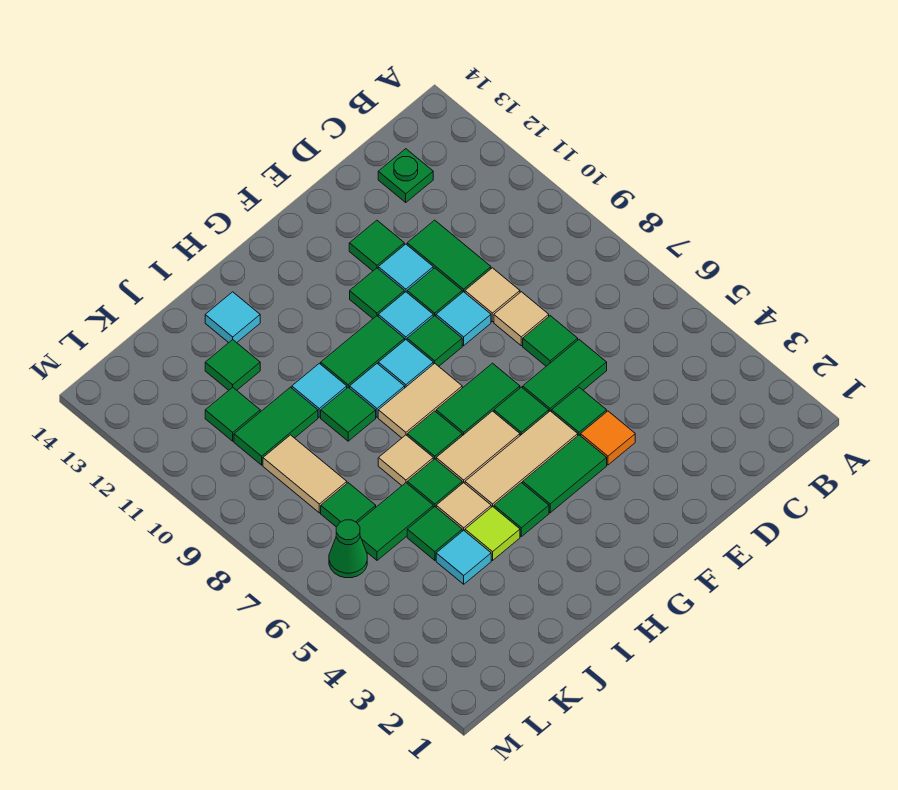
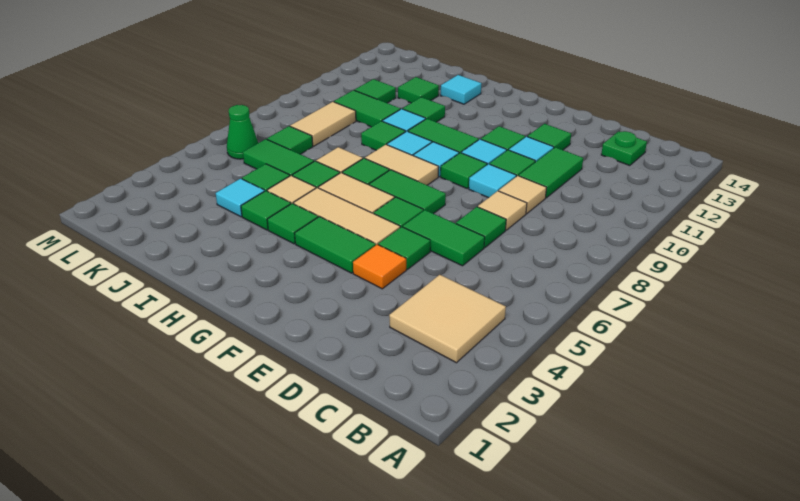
none -> tan 2x2 tile [389,275,506,363]
lime 1x1 tile [465,506,520,560] -> green 1x1 tile [241,191,291,230]
none -> green 1x1 tile [403,97,445,122]

